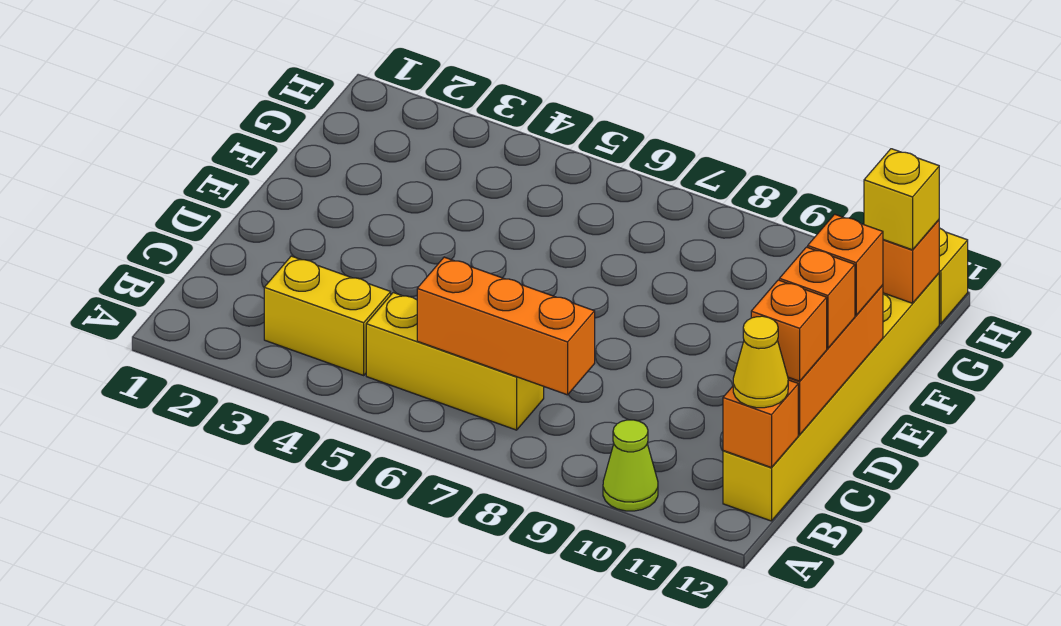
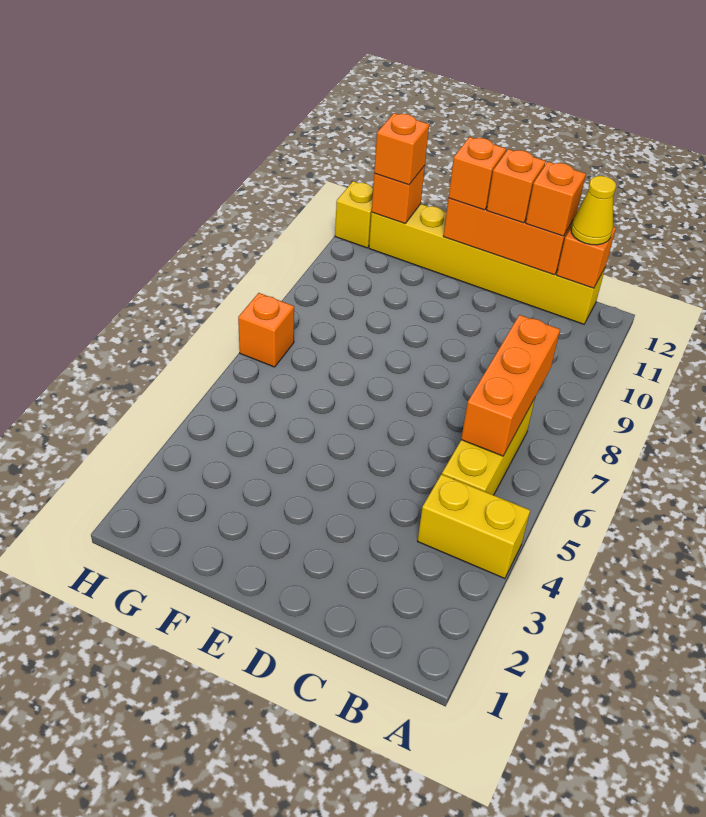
lime 1x1 cone [603,420,658,511] -> none
yellow 1x2 brick [264,256,391,375] -> yellow 1x2 brick turned to [418,474,530,579]
yellow 1x1 brick [864,149,939,250] -> orange 1x1 brick [374,113,429,185]
none -> orange 1x1 brick [238,293,294,367]

